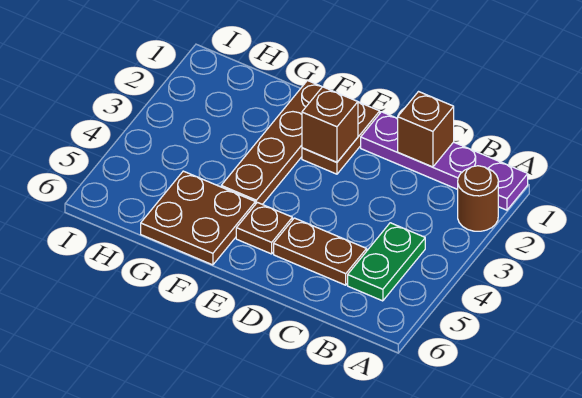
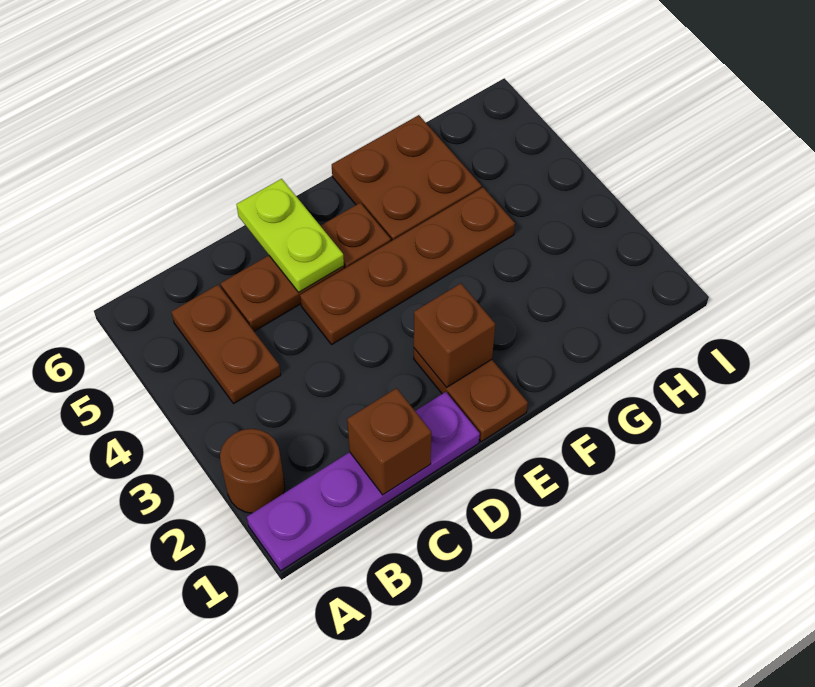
green 1x2 plate [348,223,425,301] -> brown 1x2 plate [171,285,281,403]
none -> lime 1x2 plate [237,179,344,292]
brown 1x4 plate [221,81,322,205] -> brown 1x4 plate turned to [300,188,515,344]

